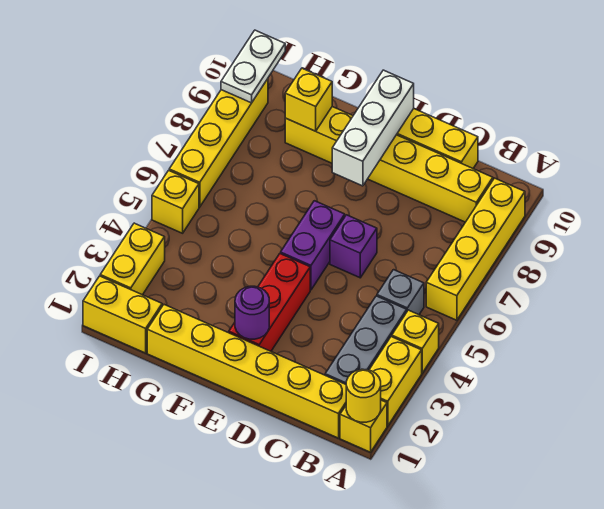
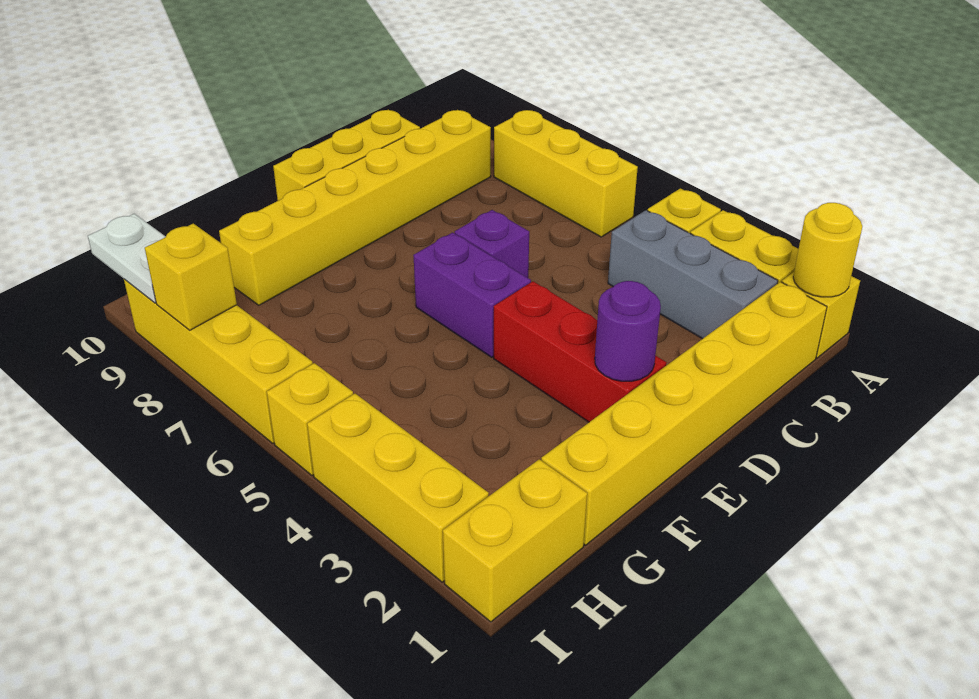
yellow 1x4 brick [426,178,525,320] -> yellow 1x3 brick [494,110,638,237]
grey 1x1 brick [377,270,424,315] -> none
white 1x3 brick [332,70,414,186] -> none
yellow 1x1 brick [285,68,332,131] -> yellow 1x1 brick moved to [145,224,237,330]
yellow 1x2 brick [100,223,165,295] -> yellow 1x3 brick [307,394,489,582]

